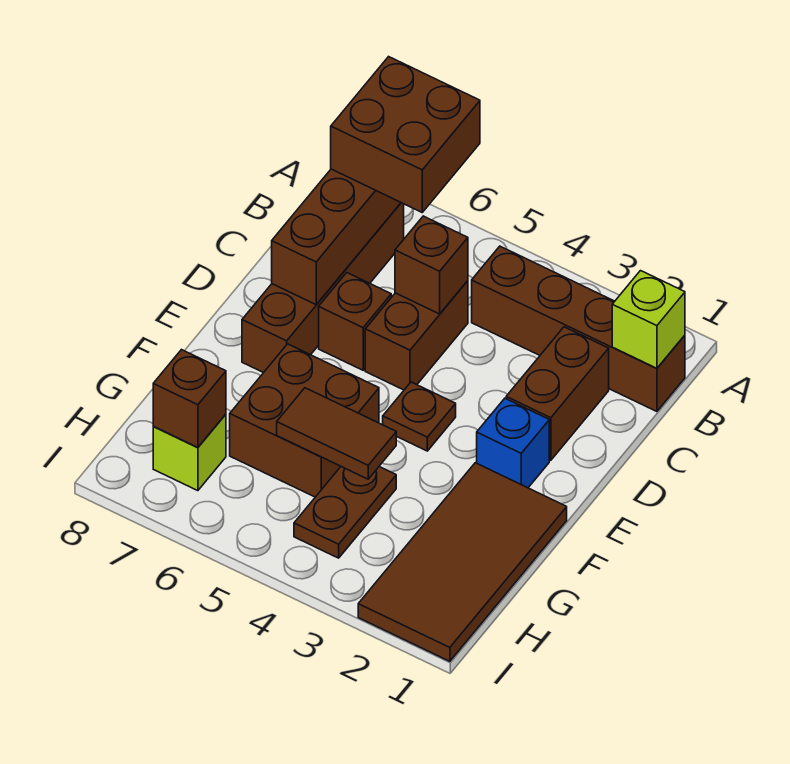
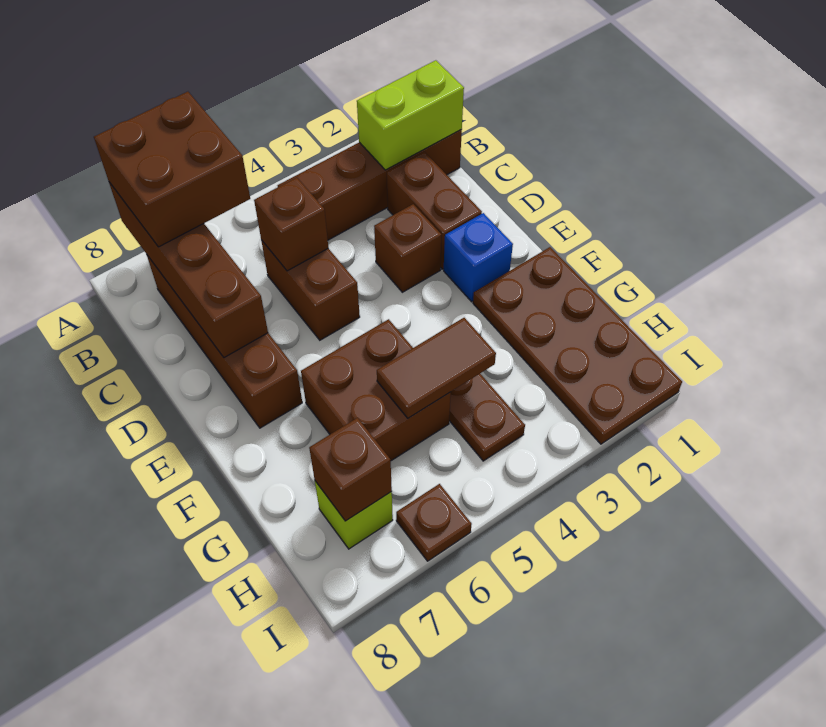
lime 1x1 brick [612,271,685,368] -> lime 1x2 brick [357,60,464,170]
brown 1x1 brick [319,273,391,370] -> brown 1x1 brick moved to [374,204,441,292]
brown 1x1 plate [383,382,456,451] -> brown 1x1 plate moved to [396,484,472,561]
brown 2x4 tile [358,463,567,661] -> brown 2x4 plate [473,247,682,444]

